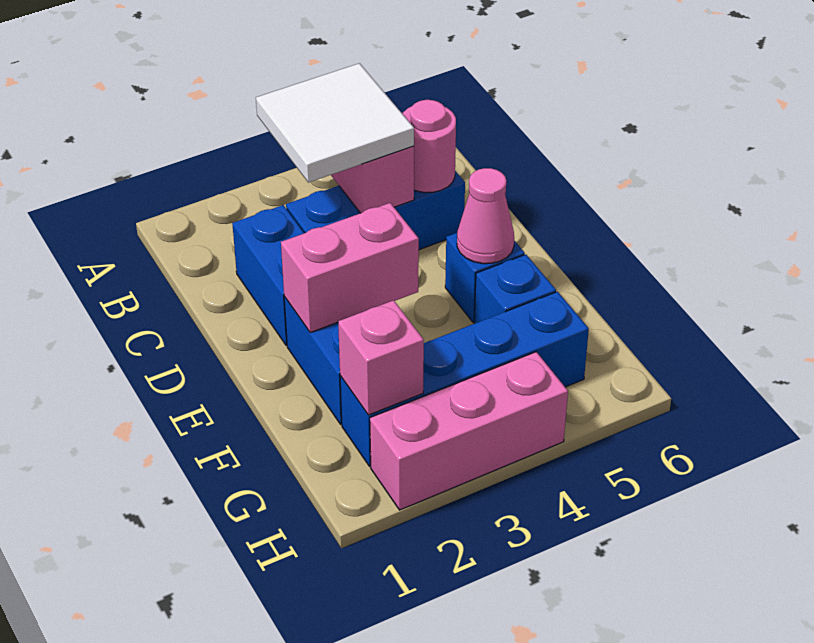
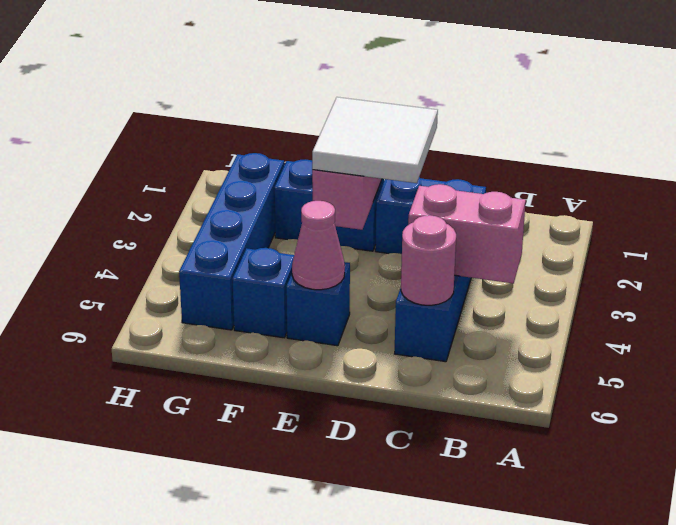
white 2x2 tile [256,63,414,183] -> white 2x2 tile moved to [312,97,438,183]
pink 1x1 brick [338,300,424,415] -> none
pink 1x3 brick [370,352,568,510] -> none

